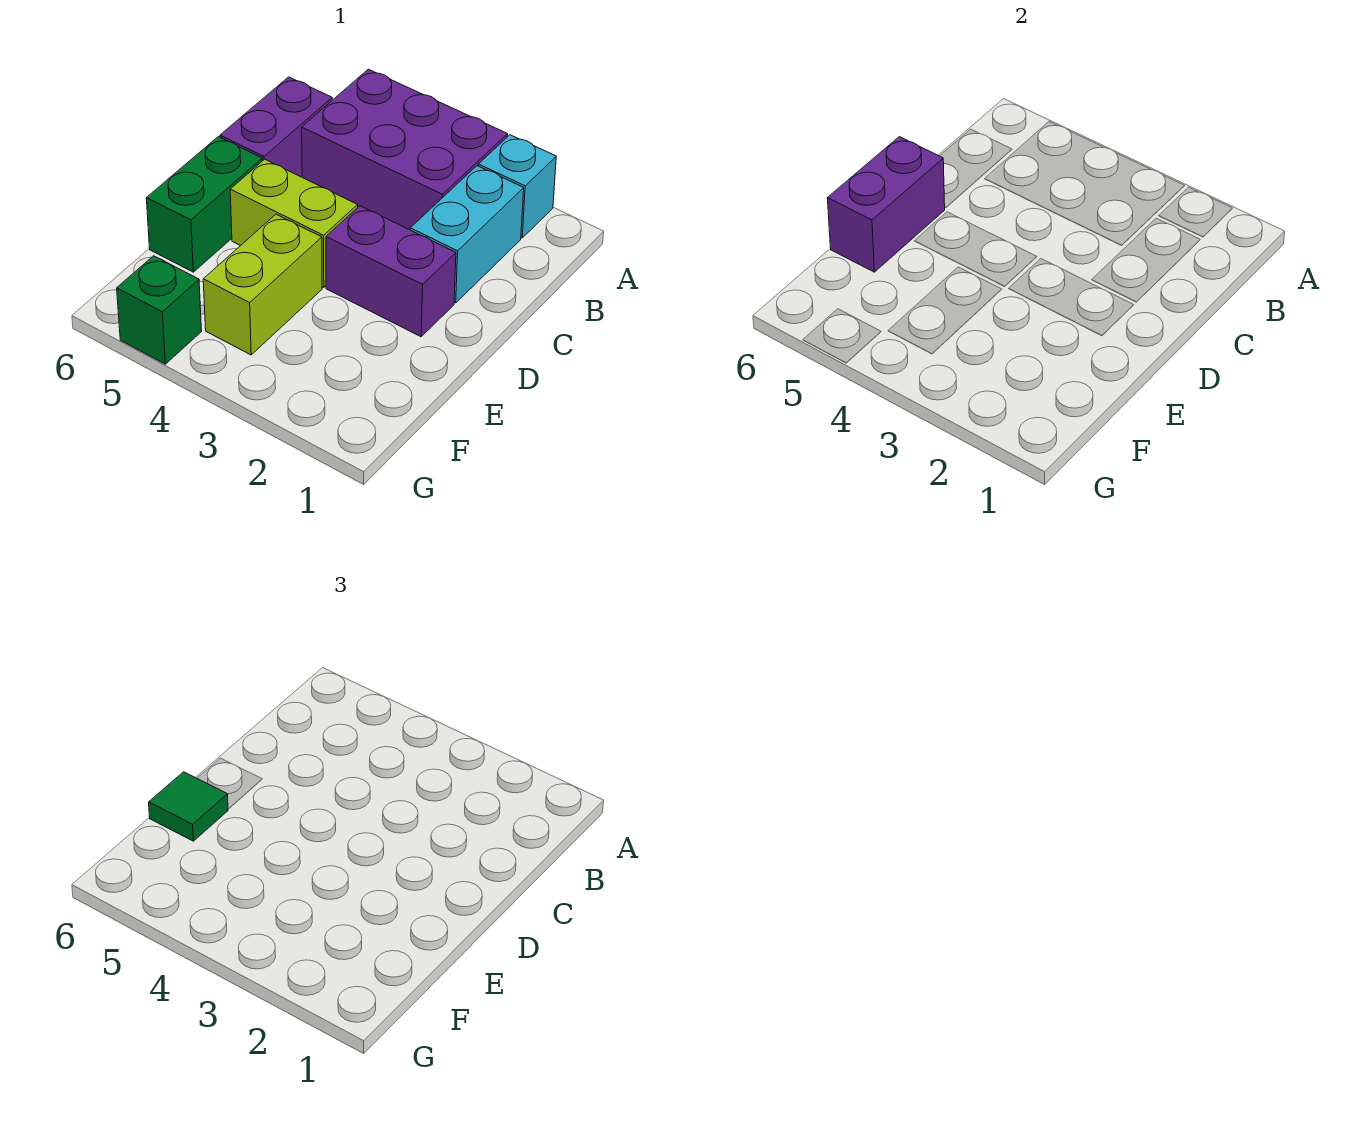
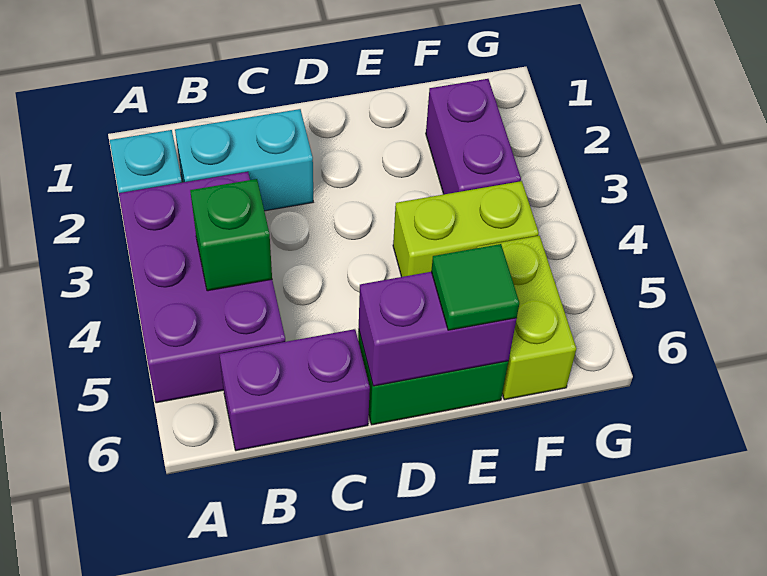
purple 1x2 brick [326,206,456,337] -> purple 1x2 brick moved to [426,79,521,194]
lime 1x2 brick [230,159,358,288] -> lime 1x2 brick moved to [477,236,576,400]
green 1x1 brick [117,256,202,364] -> green 1x1 brick moved to [190,179,272,291]

